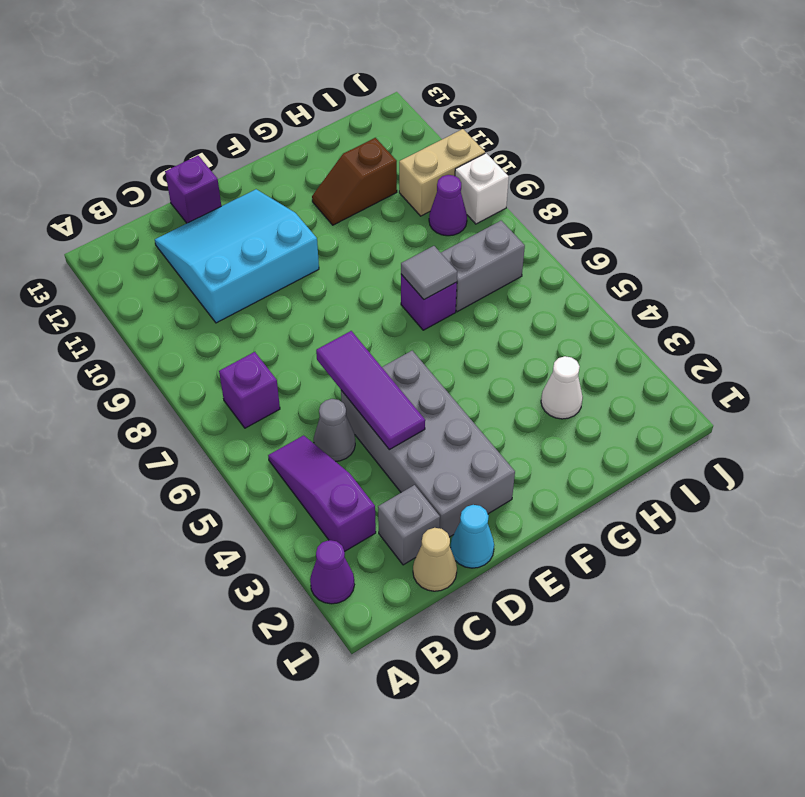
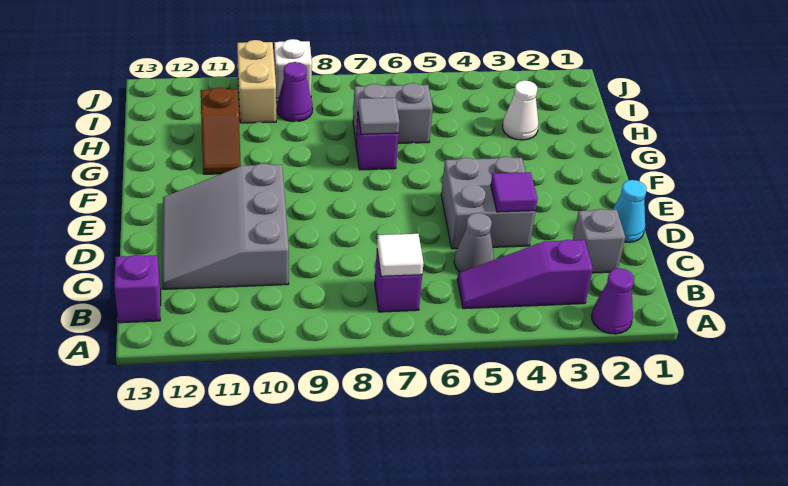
none -> white 1x1 tile [377,234,424,276]
tan 1x1 cone [413,528,457,591] -> none
cyan 3x3 slope [155,189,319,323] -> grey 3x3 slope [162,163,289,289]
grey 2x4 brick [341,351,515,537] -> grey 2x2 brick [441,156,536,249]
purple 1x3 tile [316,331,425,450] -> purple 1x1 tile [491,172,538,212]
purple 1x1 brick [165,156,221,223] -> purple 1x1 brick moved to [114,255,161,323]
grey 1x2 brick [441,221,525,312] -> grey 1x2 brick turned to [353,83,433,143]

